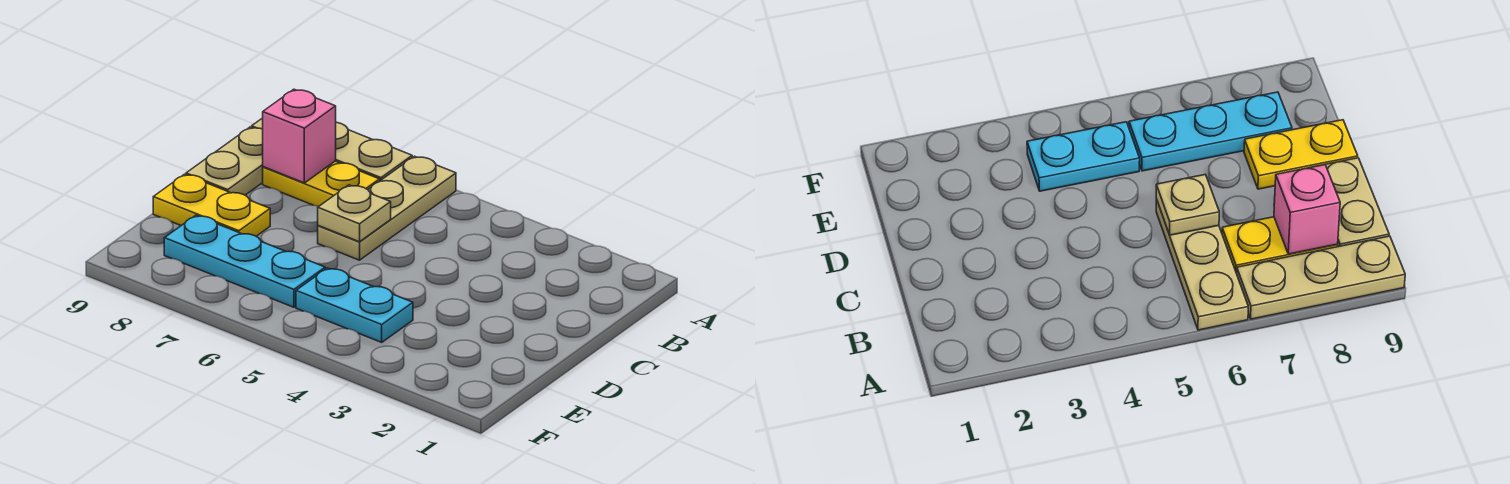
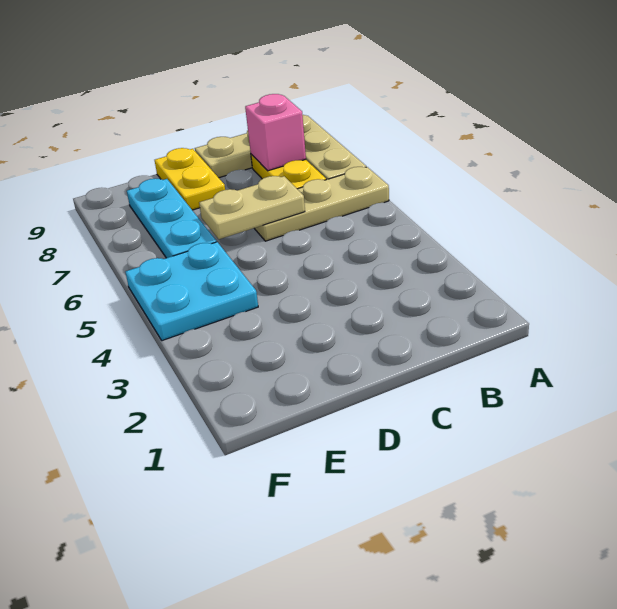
tan 1x1 plate [318,185,391,242] -> tan 1x2 plate [199,176,305,239]
cyan 1x2 plate [296,268,413,342] -> cyan 2x2 plate [125,242,258,341]

